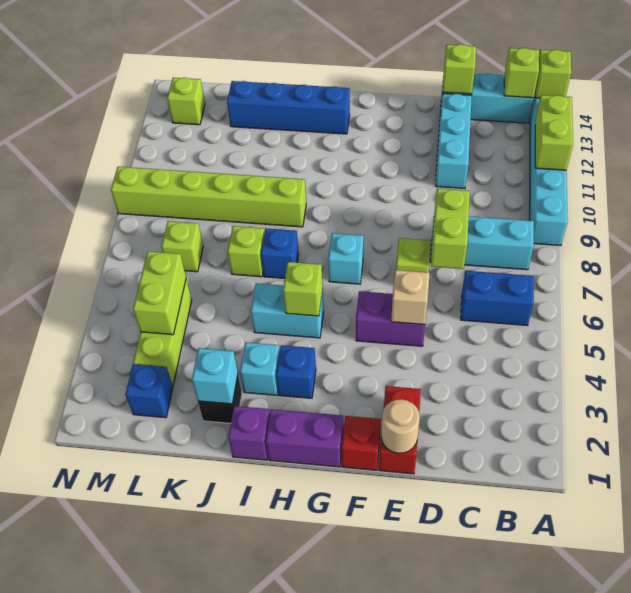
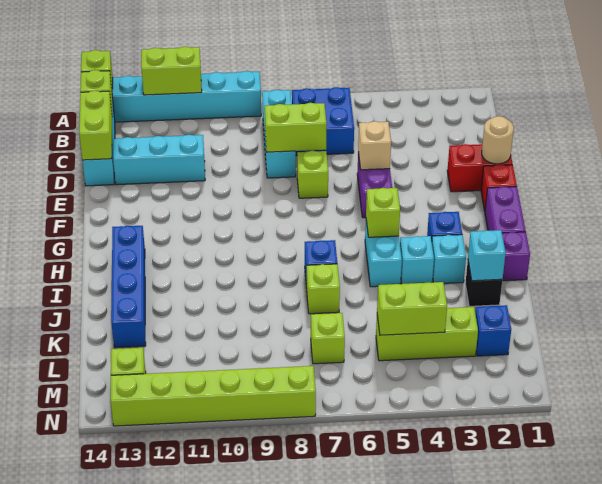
blue 1x2 brick [461,271,534,325] -> blue 2x2 brick [292,87,354,156]
lime 1x1 brick [443,44,476,94] -> lime 1x2 brick [79,91,112,160]
cyan 1x1 brick [328,233,364,284] -> cyan 1x1 brick moved to [400,236,434,284]
lime 1x6 brick [111,167,306,227] -> lime 1x6 brick turned to [110,366,316,426]

